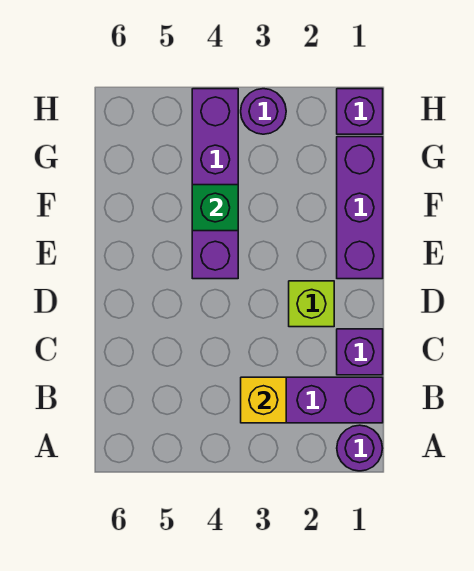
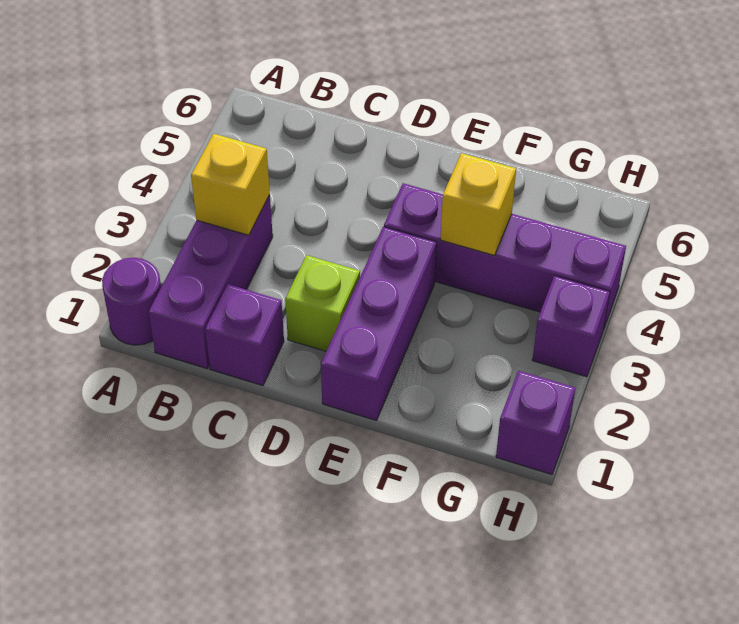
purple 1x3 brick [337,137,383,279] -> purple 1x3 brick turned to [321,227,437,421]
green 1x1 brick [192,185,238,231] -> yellow 1x1 brick [440,153,516,255]
purple 1x1 round brick [241,89,286,134] -> purple 1x1 brick [532,276,610,377]

